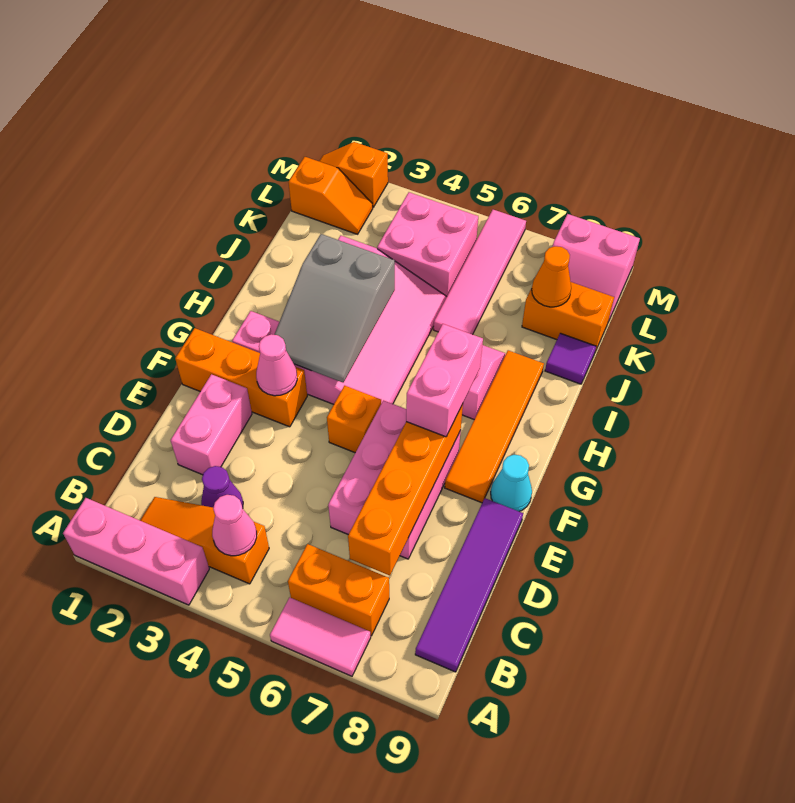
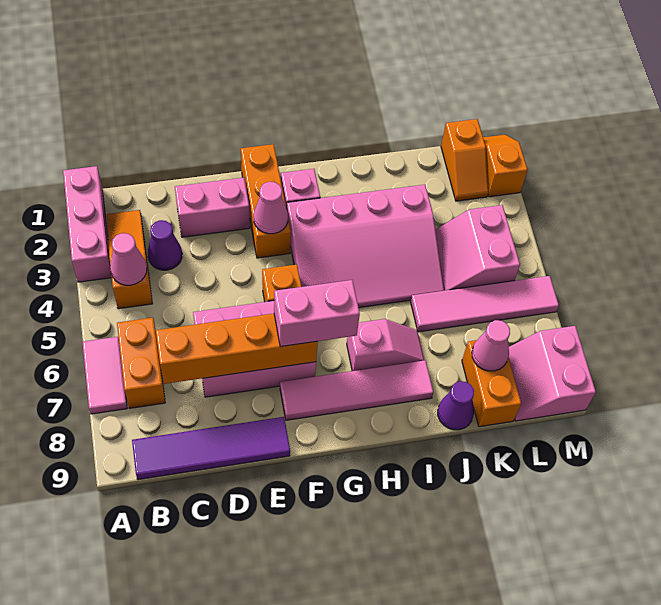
orange 1x4 tile [445,350,544,503] -> pink 1x4 tile [280,360,433,420]
cyan 1x1 cone [491,455,532,511] -> none
grey 2x3 slope [274,234,395,382] -> none
purple 1x1 tile [545,333,596,384] -> purple 1x1 cone [438,381,474,430]
pink 2x2 brick [377,192,478,296] -> pink 2x2 slope [435,205,520,291]
orange 1x1 cone [532,246,571,307] -> pink 1x1 cone [472,320,510,371]

